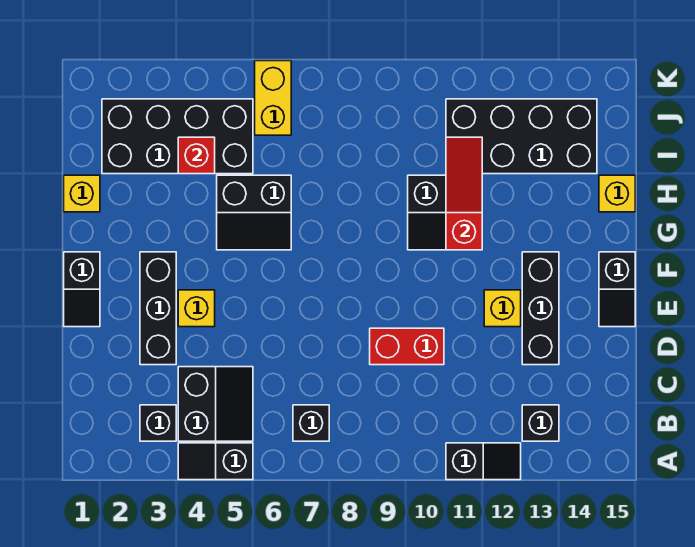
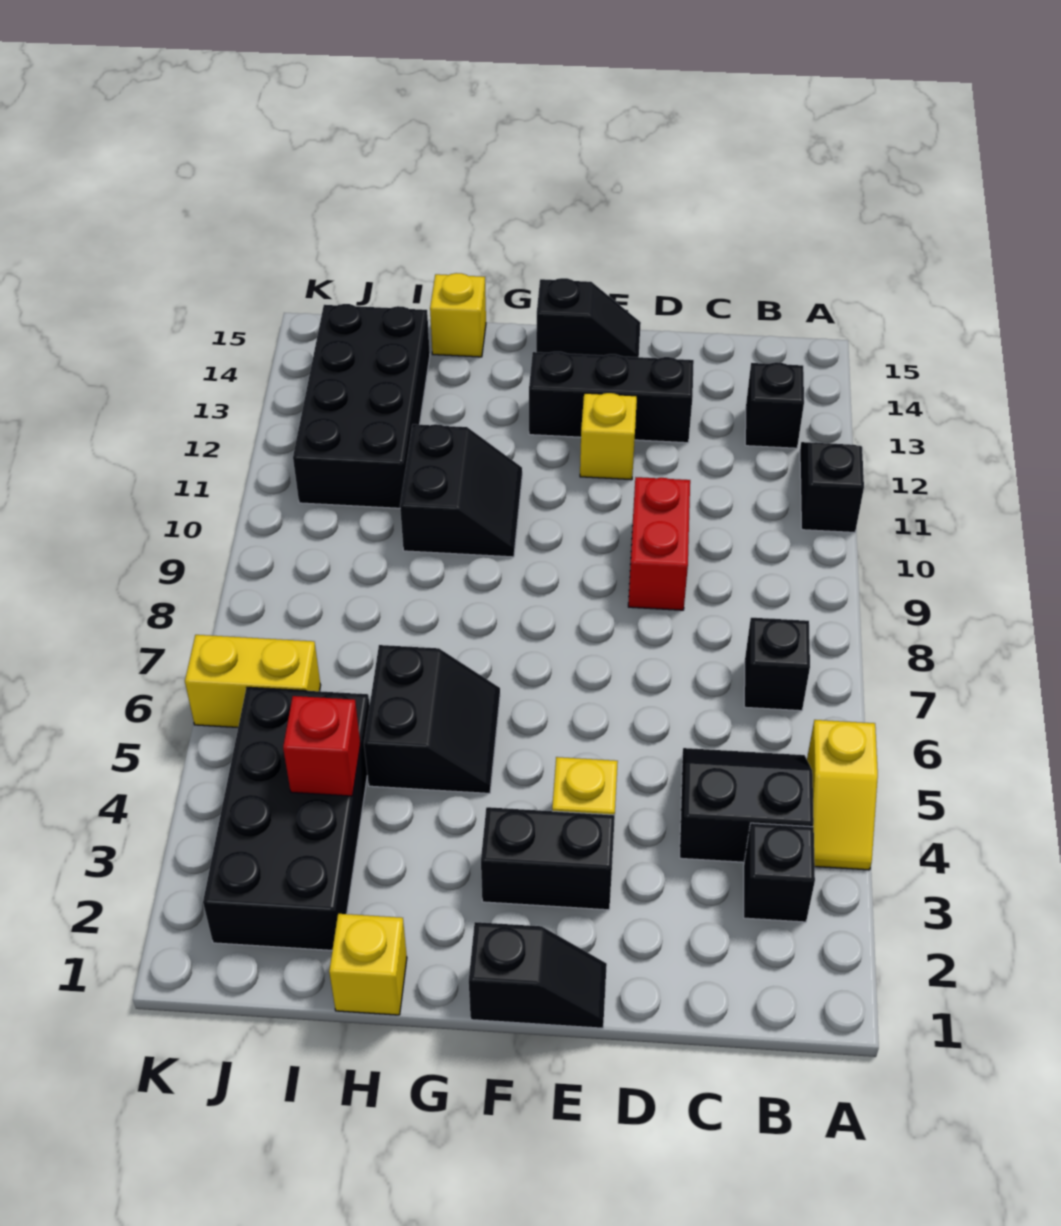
black 1x2 slope [178,443,253,480] -> yellow 1x2 slope [807,720,878,870]
black 1x3 brick [140,252,176,365] -> black 1x2 brick [481,807,615,910]
red 1x3 slope [446,137,482,250] -> none

